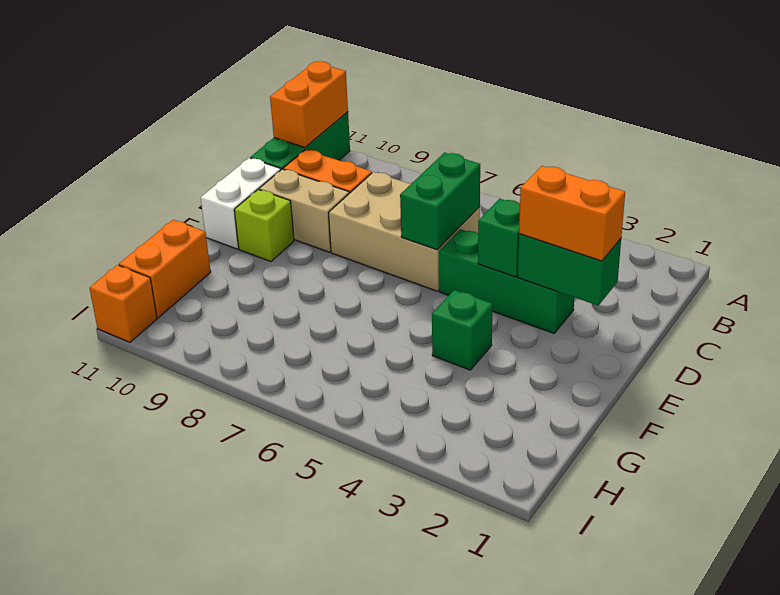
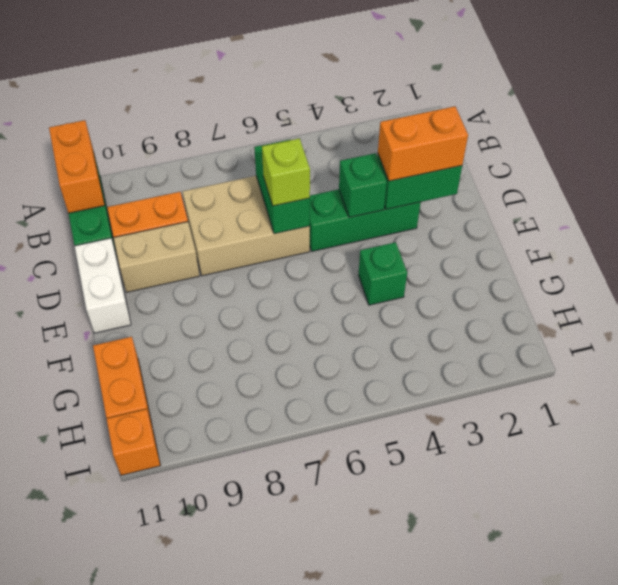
lime 1x1 brick [234,190,294,262] -> lime 1x1 brick moved to [262,138,310,206]

